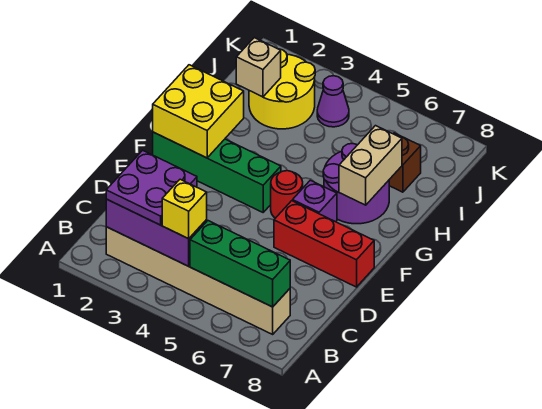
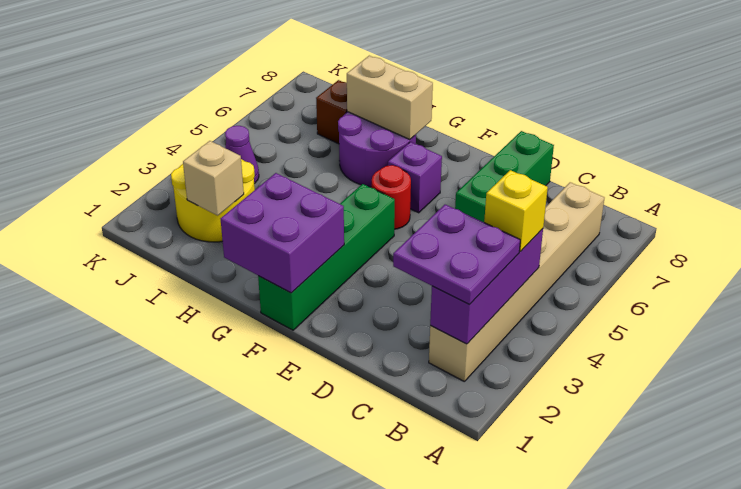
green 1x3 brick [190,221,290,307] -> green 1x3 brick moved to [455,131,554,222]
red 1x3 brick [274,201,374,287] -> none
yellow 2x2 brick [153,65,244,158] -> purple 2x2 brick [221,173,344,293]

